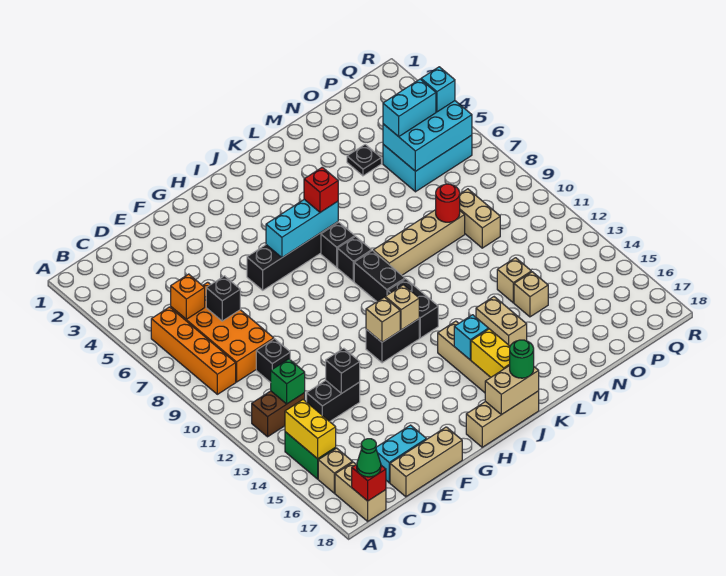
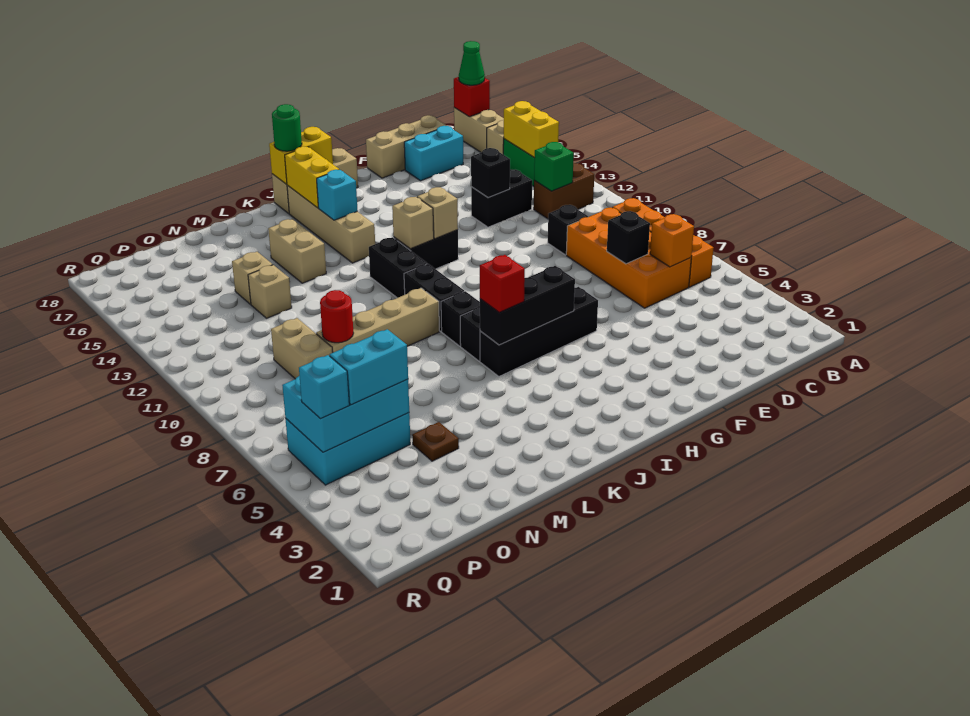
cyan 1x3 brick [266,199,338,257] -> black 1x3 brick [479,266,575,345]
tan 1x2 brick [485,365,539,415] -> yellow 1x2 brick [269,127,333,184]
black 1x1 plate [347,144,381,176] -> brown 1x1 plate [412,422,459,461]

